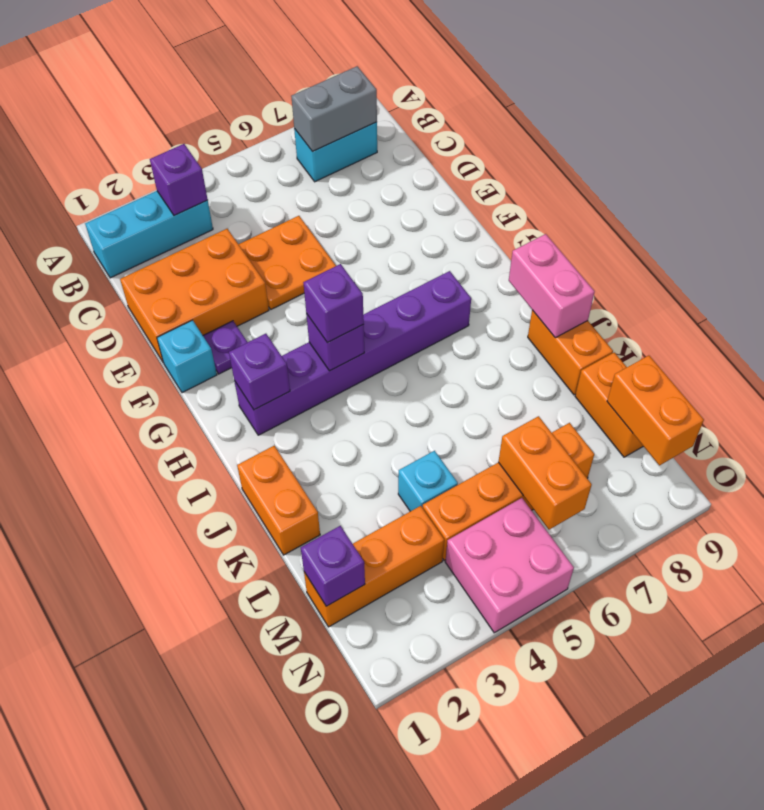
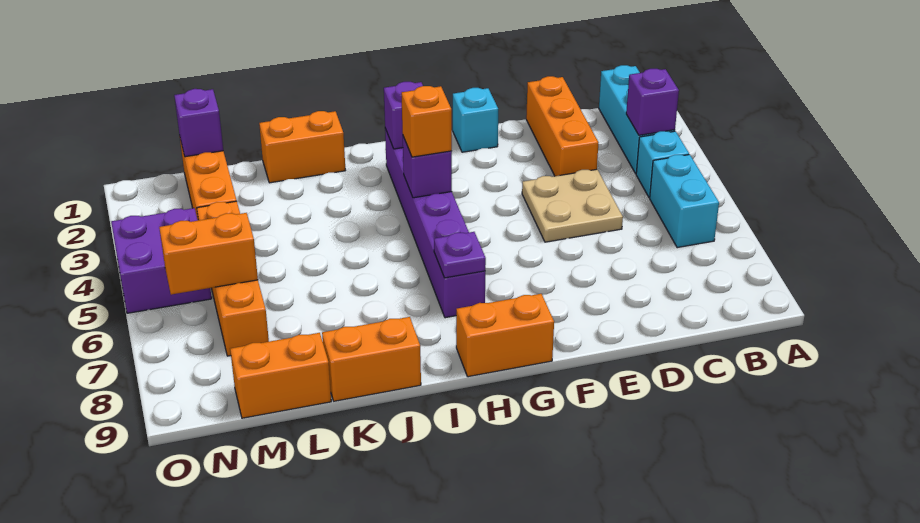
cyan 1x2 brick [294,122,377,182] -> cyan 1x2 brick moved to [650,154,719,248]
grey 1x2 brick [291,66,377,152] -> none
orange 2x3 brick [120,229,269,363] -> orange 1x3 brick [526,76,599,176]
orange 2x2 plate [239,216,336,309] -> tan 2x2 plate [522,169,623,242]
purple 1x1 plate [203,321,248,374] -> purple 1x1 plate moved to [434,232,486,278]
purple 1x1 brick [303,264,364,343] -> orange 1x1 brick [401,86,452,157]
pink 1x2 brick [509,234,595,338] -> none
cyan 1x1 brick [398,451,458,511] -> cyan 1x1 brick moved to [636,131,689,198]
orange 1x2 brick [607,355,704,465] -> orange 1x2 brick moved to [456,294,554,377]
pink 2x2 brick [445,498,574,633] -> purple 2x2 brick [111,208,212,313]

